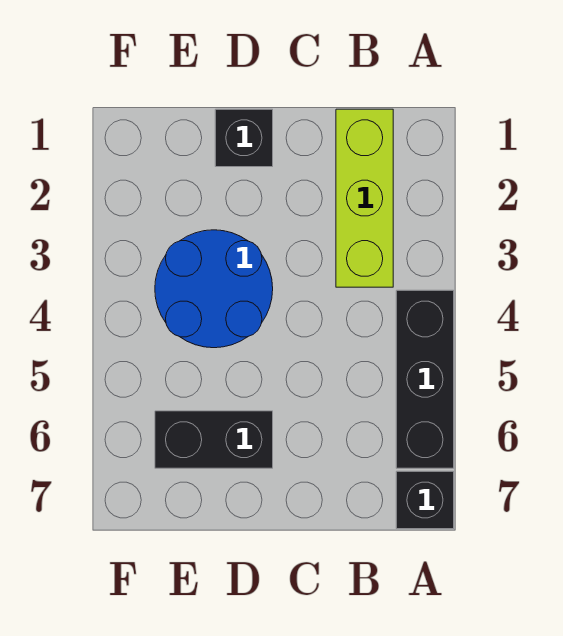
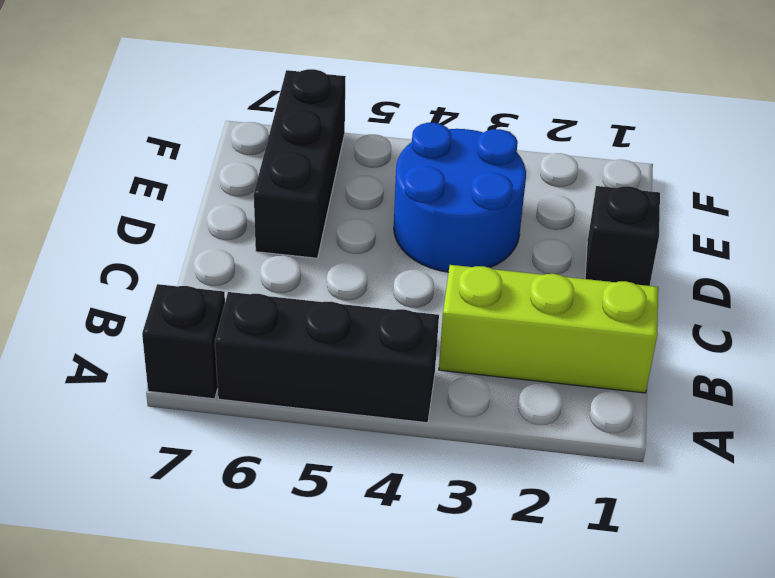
black 1x2 brick [155,411,273,468] -> black 1x3 brick [254,69,346,258]

